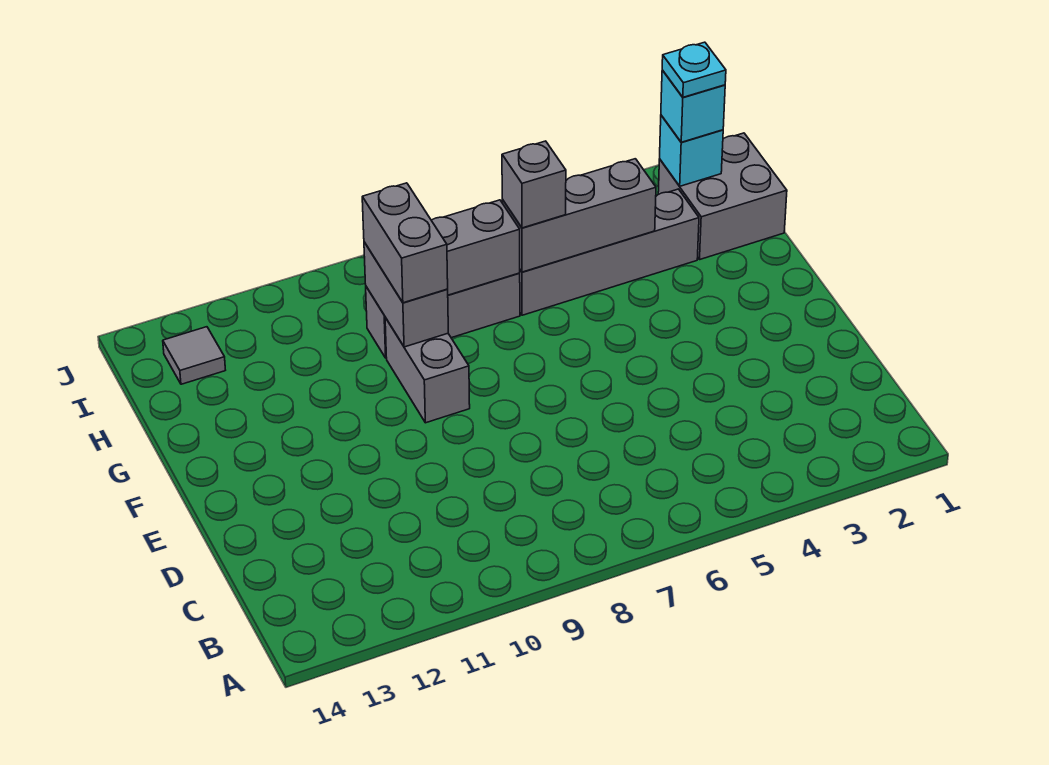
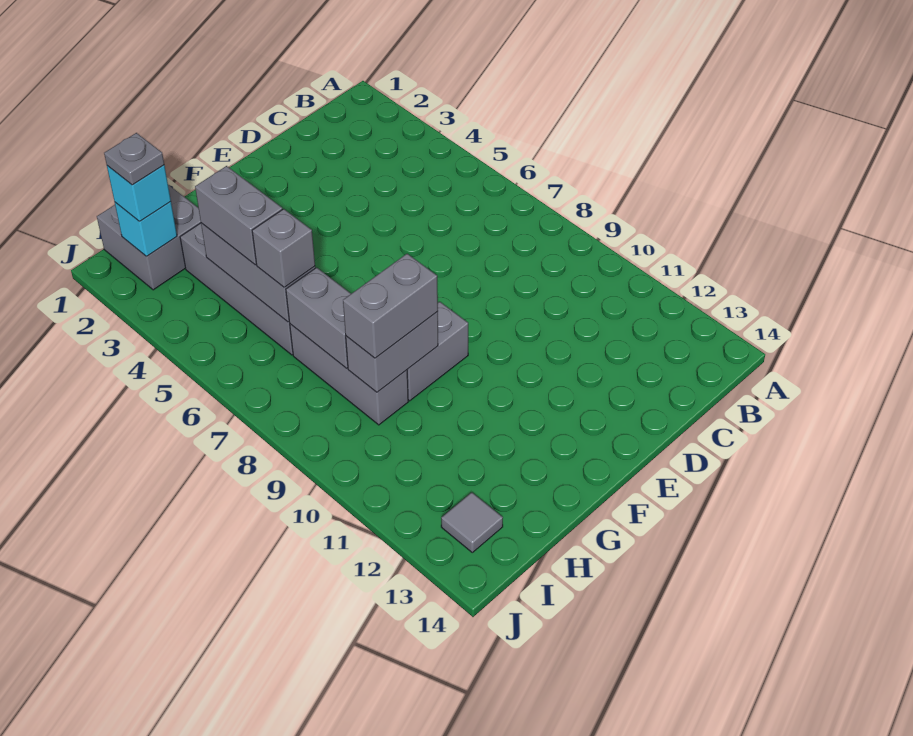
none -> grey 1x2 brick [195,166,282,265]
cyan 1x1 plate [662,42,726,97] -> grey 1x1 plate [104,133,164,185]

